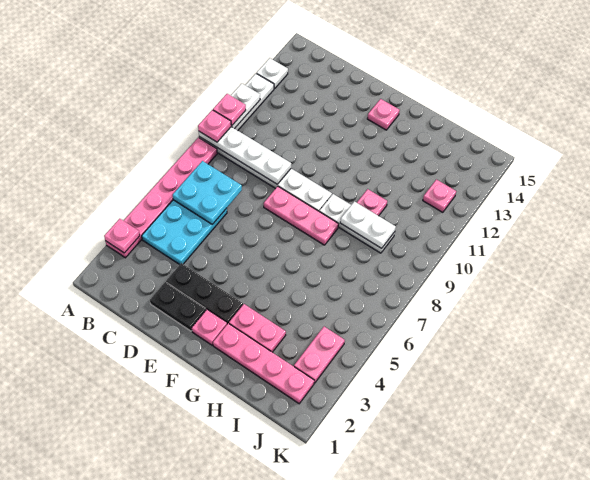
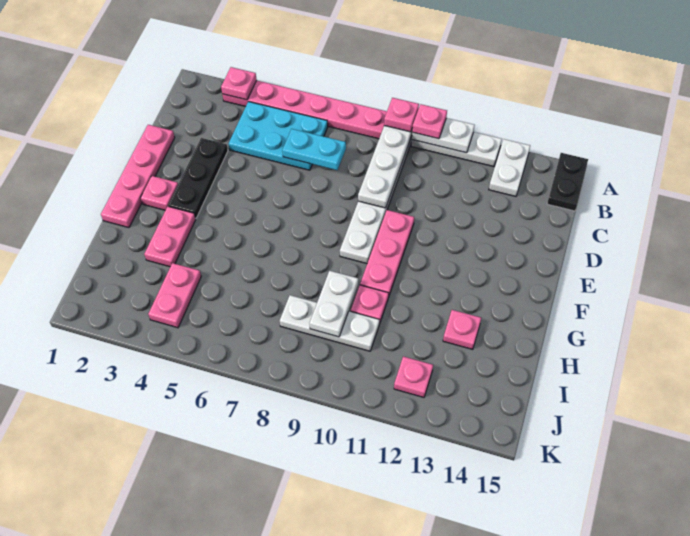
white 1x1 plate [257,58,288,88] -> white 1x2 plate [489,139,530,196]
cyan 2x2 plate [173,161,242,224] -> cyan 1x2 plate [282,129,346,170]
black 1x2 plate [150,282,206,331] -> black 1x2 plate moved to [547,153,588,211]
pink 1x3 plate [264,186,338,245] -> pink 1x3 plate moved to [360,210,414,297]
pink 1x1 plate [367,99,400,130] -> pink 1x1 plate moved to [443,310,481,349]
pink 1x4 plate [213,323,314,404] -> pink 1x4 plate moved to [101,125,175,228]
white 1x3 plate [319,194,395,253] -> white 1x3 plate turned to [280,295,379,351]
pink 1x2 plate [294,327,345,383] -> pink 1x2 plate turned to [148,263,201,328]

